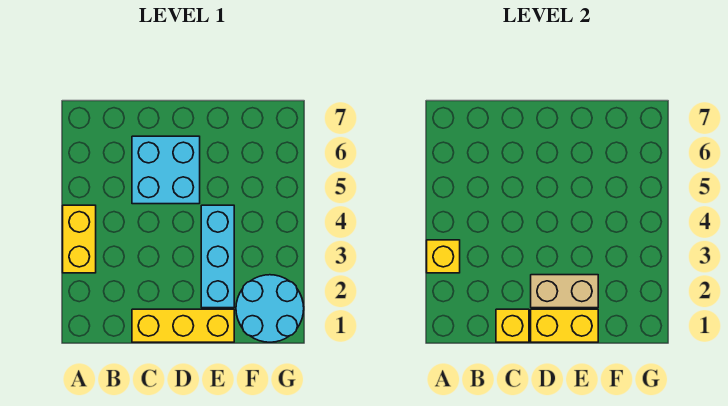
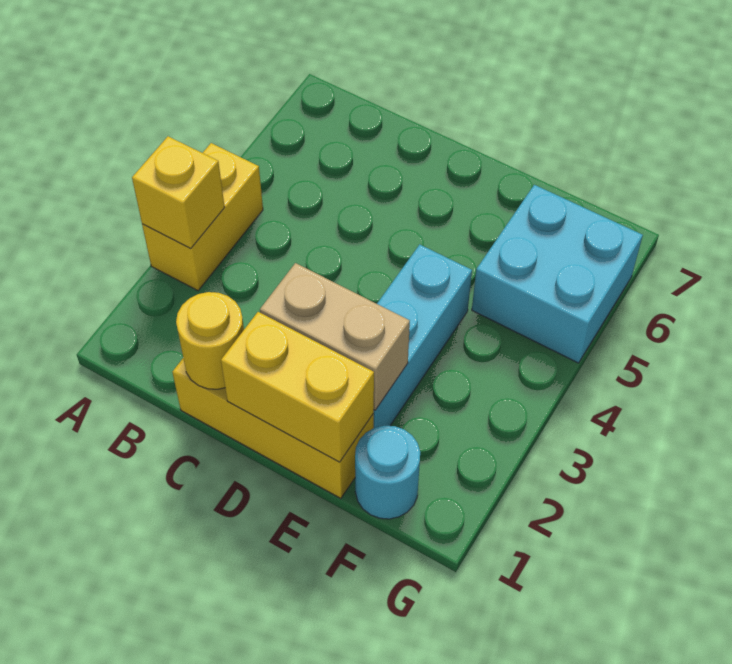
yellow 1x1 brick [496,309,529,342] -> yellow 1x1 round brick [176,292,244,389]
cyan 2x2 brick [132,136,200,204] -> cyan 2x2 brick moved to [472,185,643,363]
cyan 2x2 round brick [236,275,304,342] -> cyan 1x1 round brick [355,426,420,519]

